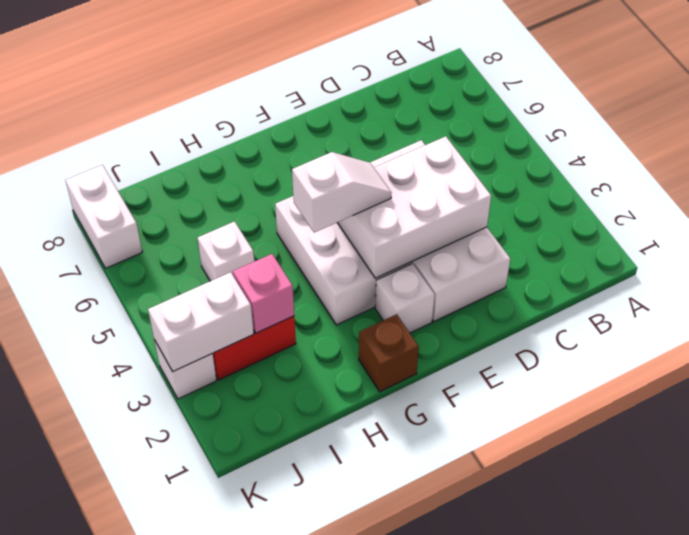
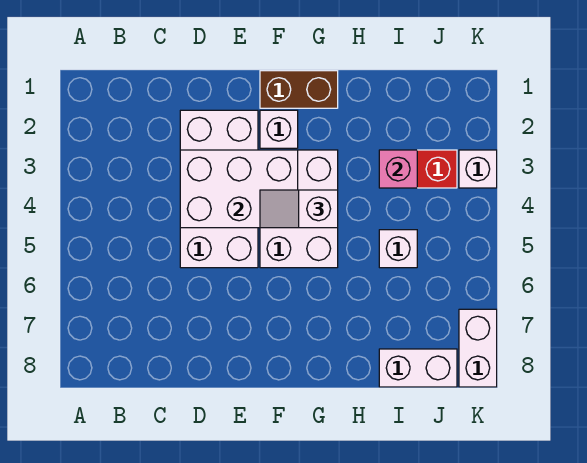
brown 1x1 brick [359,314,419,392] -> brown 1x2 brick [260,71,338,108]
white 1x2 brick [148,272,254,372] -> white 1x2 brick moved to [379,349,457,387]

